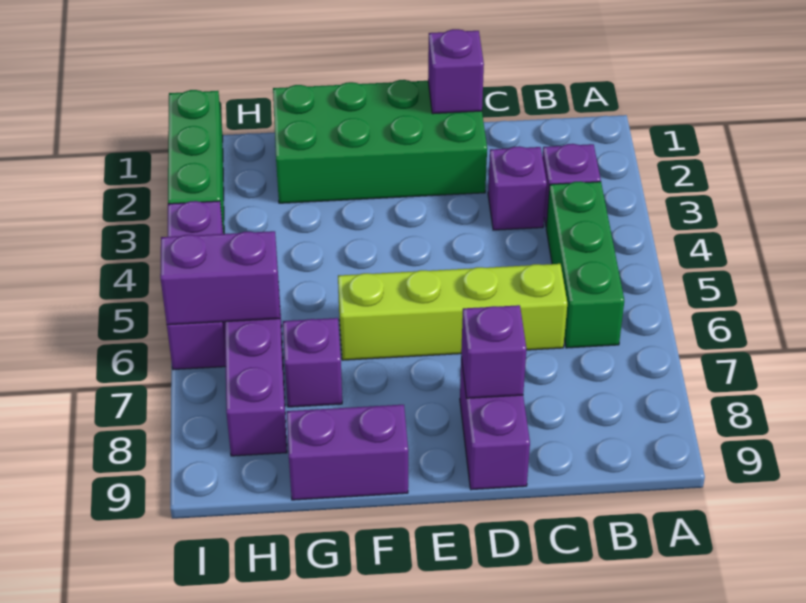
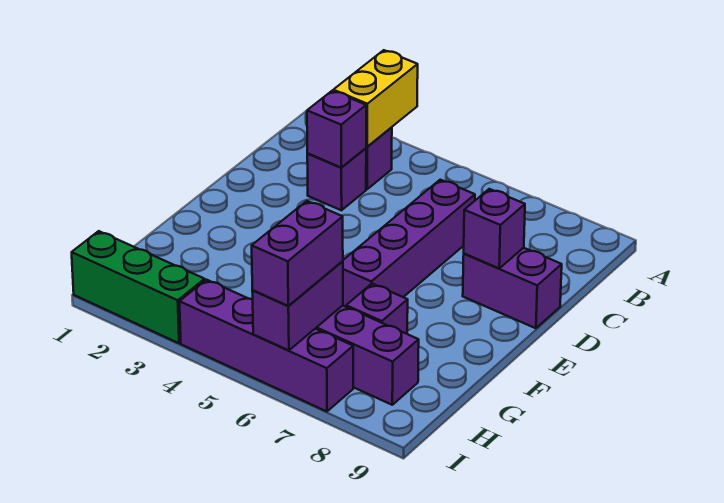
none -> yellow 1x2 brick [333,50,418,146]
green 1x3 brick [546,182,624,348] -> none
lime 1x4 brick [338,264,567,360] -> purple 1x4 brick [343,180,475,307]
green 2x4 brick [273,80,487,203] -> none
purple 1x1 brick [428,29,484,114] -> purple 1x1 brick moved to [307,91,366,168]
purple 1x2 brick [287,405,408,500] -> purple 1x2 brick moved to [252,201,343,306]
purple 1x3 brick [167,201,226,370] -> purple 1x4 brick [180,280,353,411]

